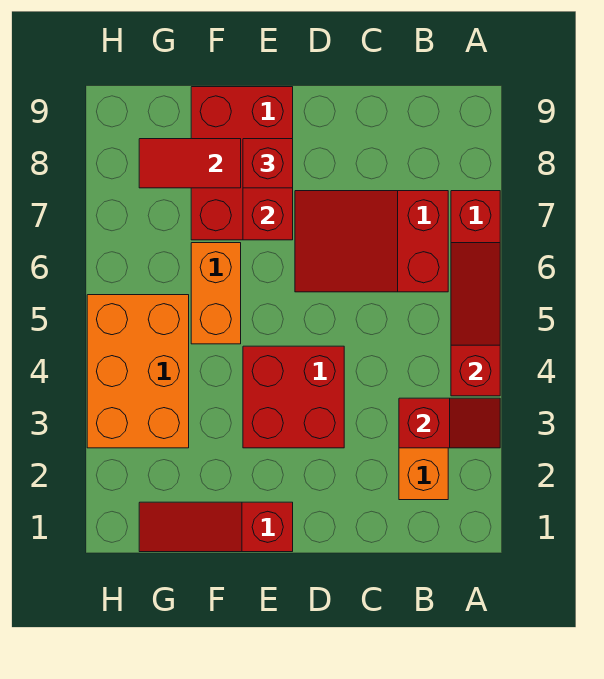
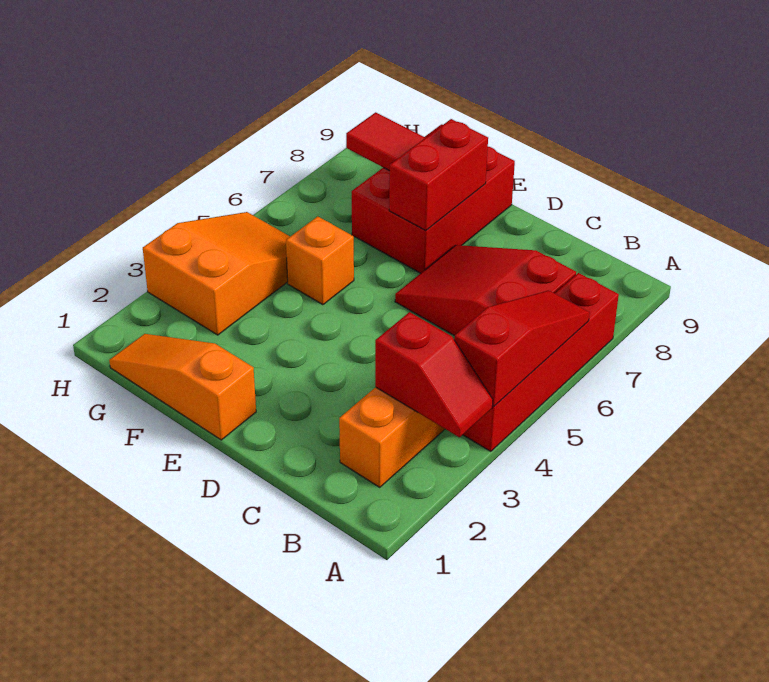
red 2x2 brick [243,346,344,448] -> none
red 1x3 slope [139,502,293,552] -> orange 1x3 slope [109,334,256,440]
red 1x1 brick [243,139,293,188] -> none
orange 1x2 brick [191,243,241,344] -> orange 1x1 brick [286,216,354,305]
orange 2x3 brick [87,295,189,448] -> orange 2x3 slope [143,212,290,335]

